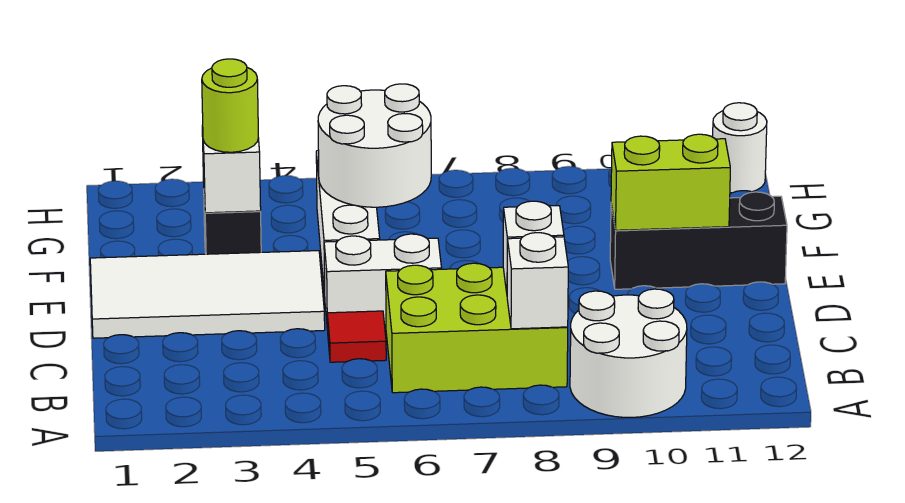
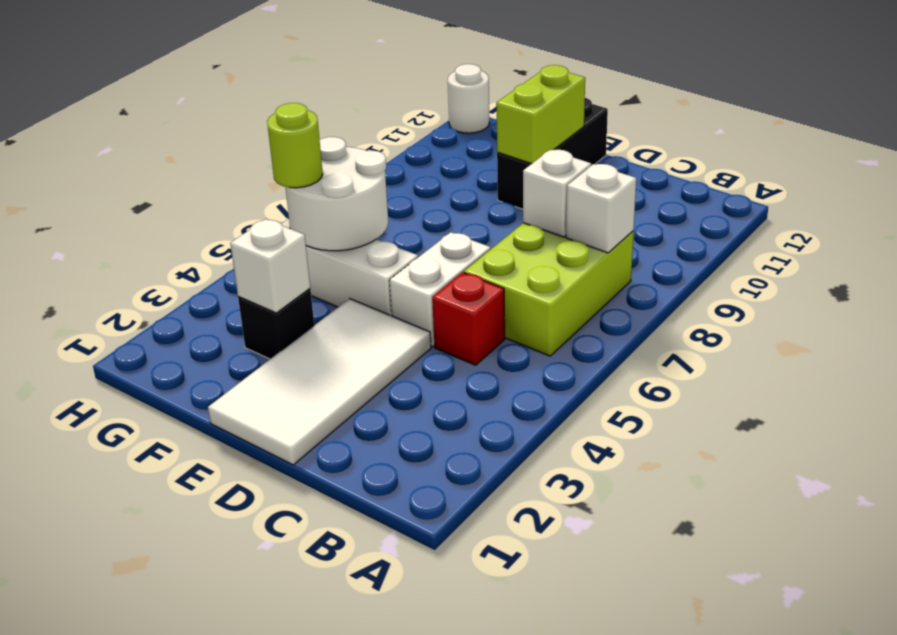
white 2x2 round brick [570,289,687,417] -> none
red 1x1 tile [327,311,386,362] -> red 1x1 brick [432,273,505,365]
lime 1x1 round brick [202,59,258,152] -> lime 1x1 round brick moved to [267,103,323,188]

